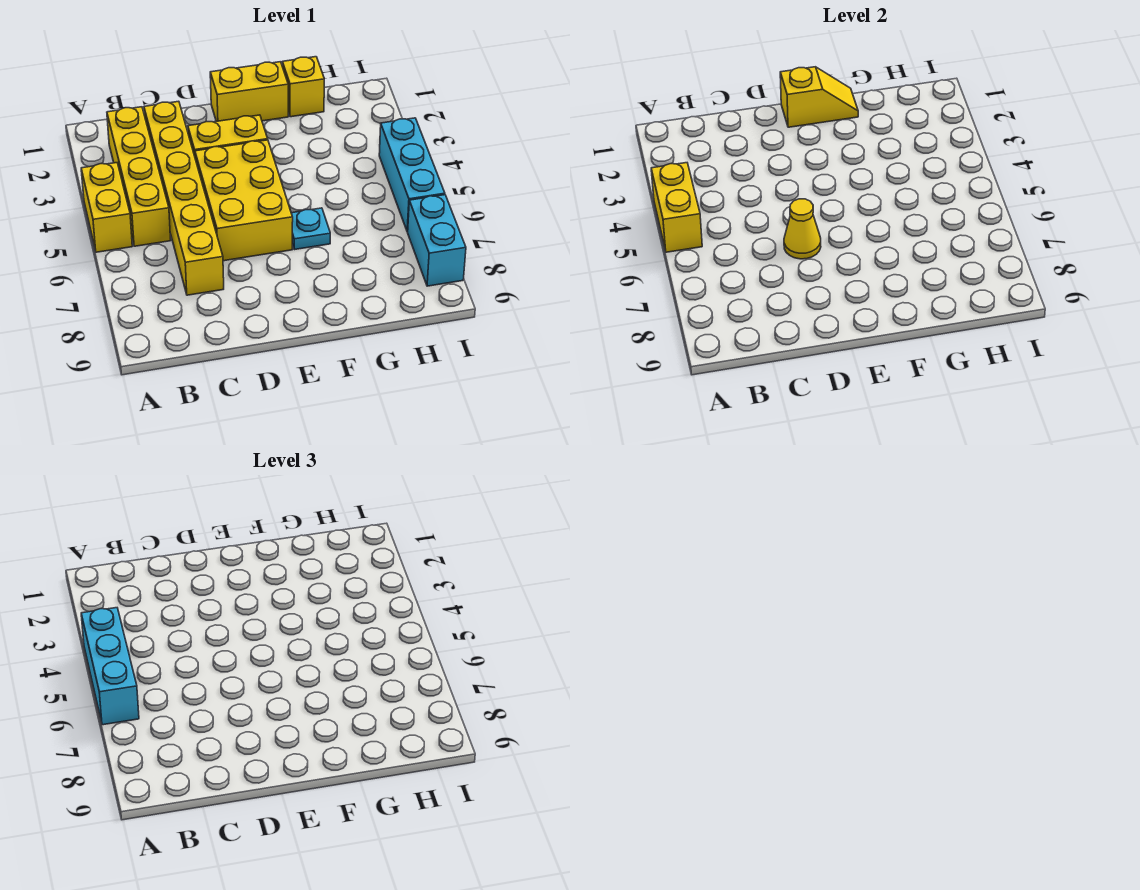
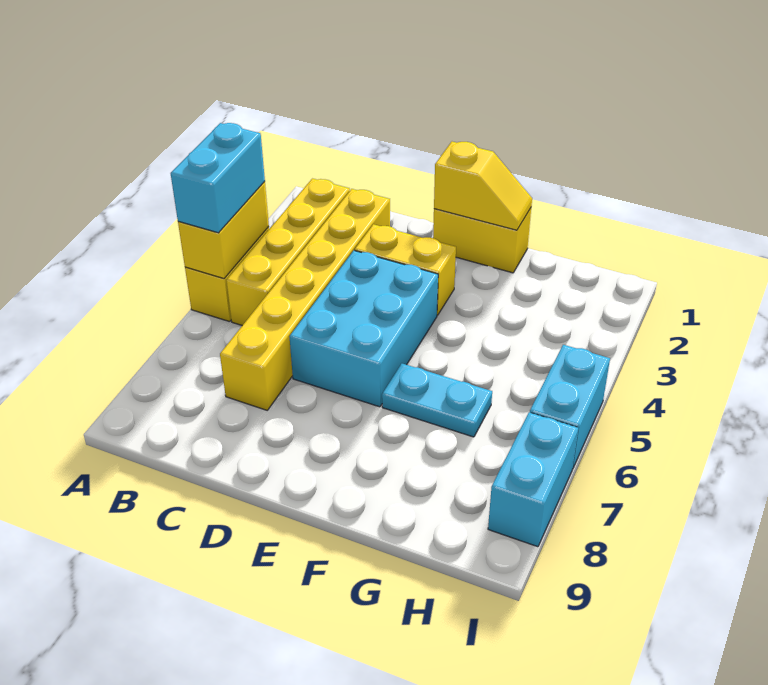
cyan 1x3 brick [81,608,139,725] -> cyan 1x2 brick [171,123,265,233]
yellow 2x3 brick [195,140,293,261] -> cyan 2x3 brick [289,251,438,407]
yellow 1x1 cone [784,199,821,259] -> none
cyan 1x1 plate [291,208,330,250] -> cyan 1x2 plate [382,364,492,437]
yellow 1x1 brick [282,57,324,117] -> none
cyan 1x3 brick [379,118,445,231] -> cyan 1x2 brick [530,345,610,469]

